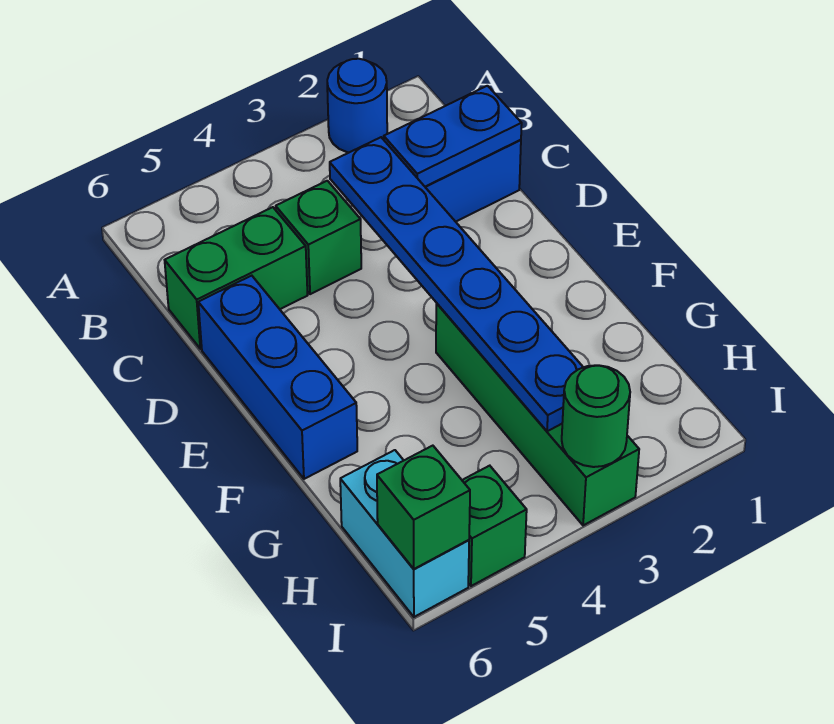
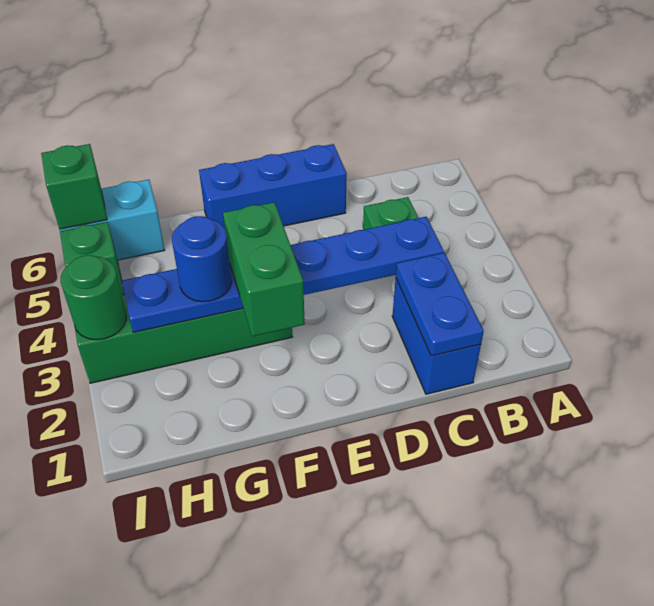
blue 1x1 round brick [327,59,387,153] -> blue 1x1 round brick moved to [172,216,232,302]
green 1x2 brick [165,207,308,349] -> green 1x2 brick moved to [223,202,305,337]

